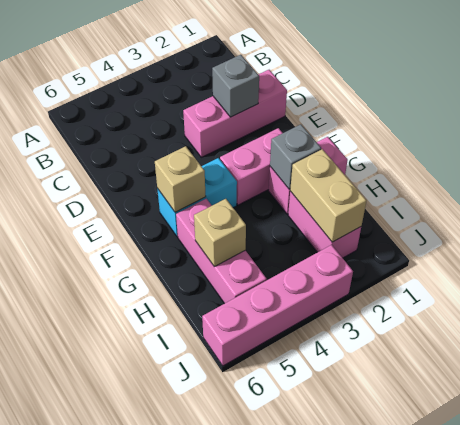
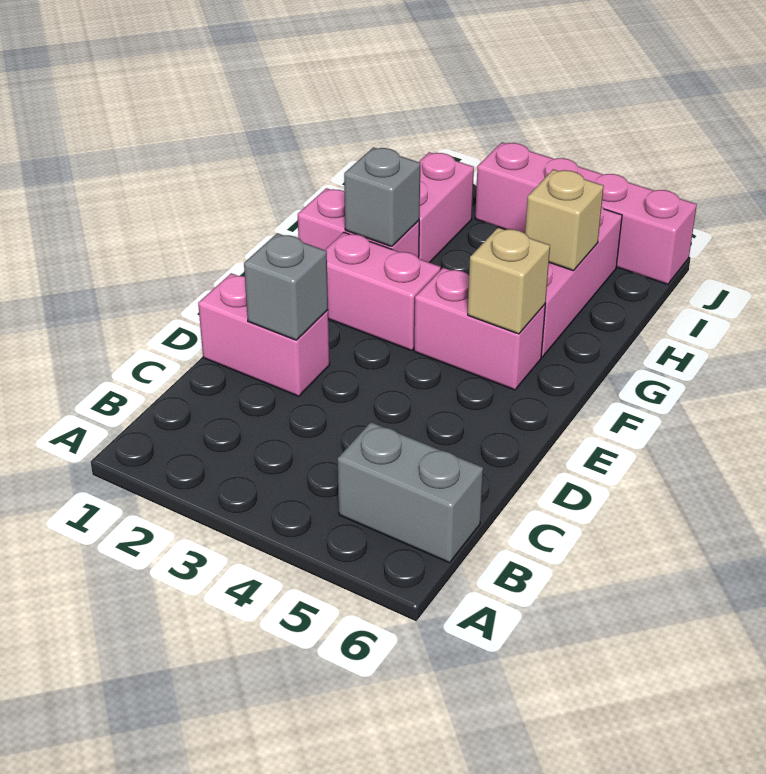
none -> grey 1x2 brick [338,422,483,563]
pink 1x3 brick [183,70,287,157] -> pink 1x2 brick [198,273,330,396]
cyan 1x2 brick [157,158,237,237] -> pink 1x2 brick [414,268,545,390]
tan 1x2 brick [290,149,367,242] -> none

